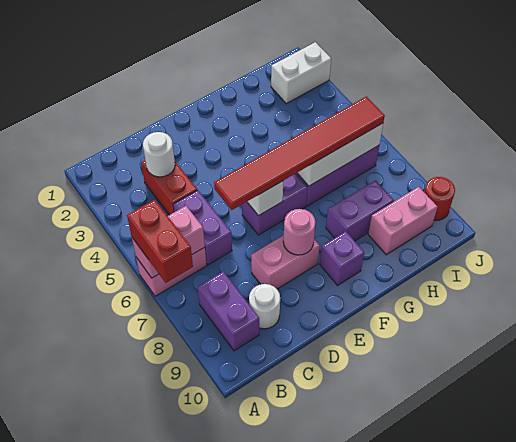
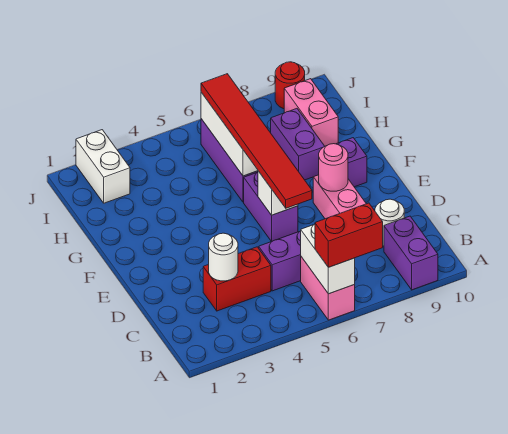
pink 1x2 brick [132,206,205,278] -> white 1x2 brick [301,224,355,294]
purple 1x2 brick [198,272,259,351] -> purple 1x2 brick turned to [384,216,438,290]

